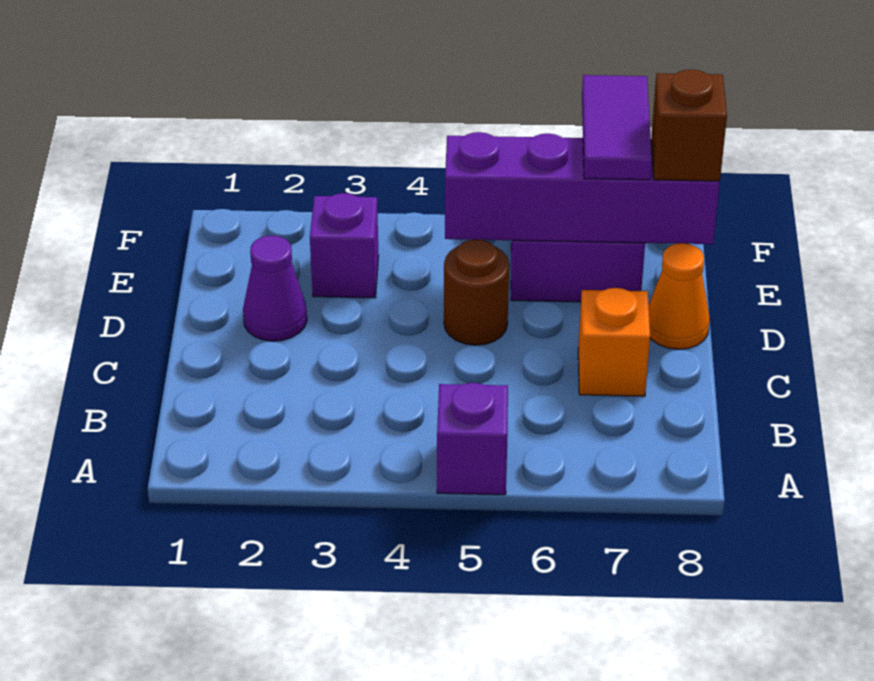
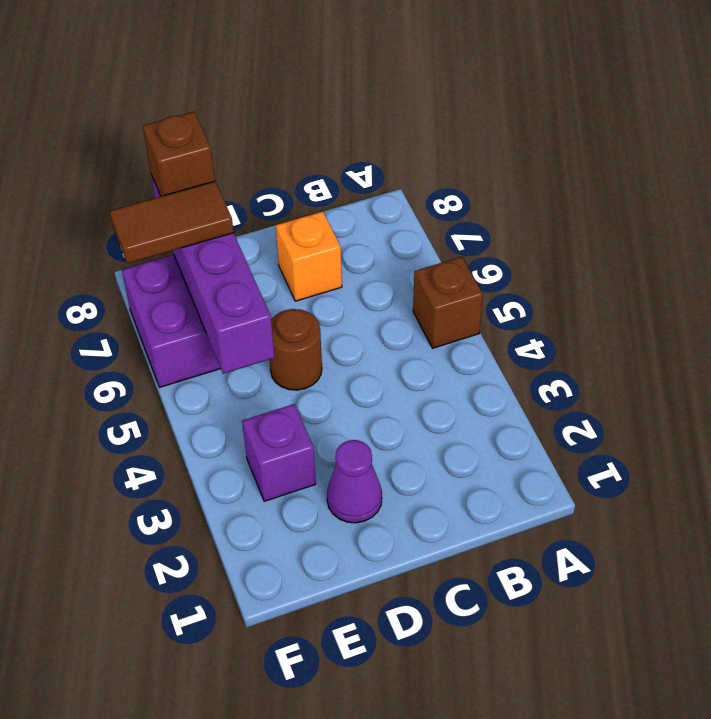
purple 1x1 brick [437,383,508,495] -> brown 1x1 brick [413,257,483,348]
orange 1x1 cone [649,243,710,349] -> none
purple 1x2 tile [582,75,652,180] -> brown 1x2 tile [109,181,234,264]

